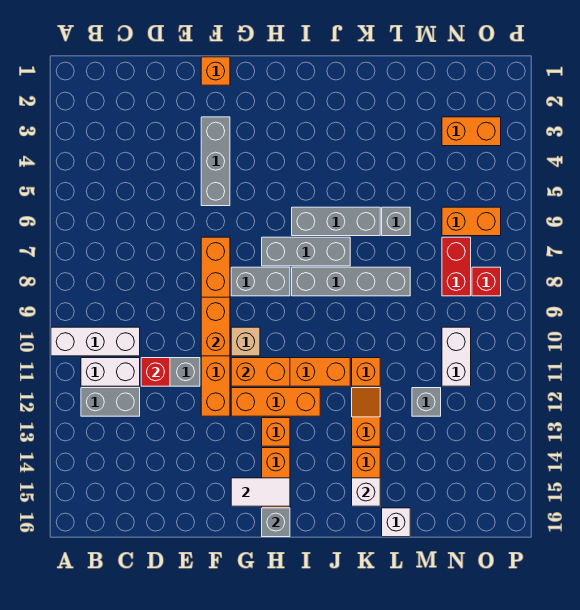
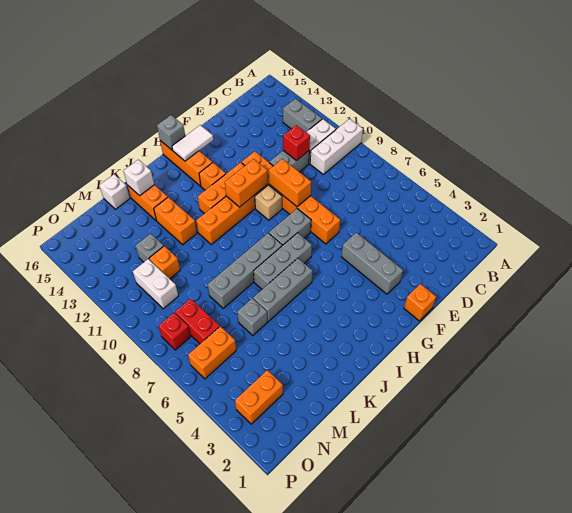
grey 1x2 brick [81,388,140,416] -> grey 1x2 brick turned to [283,99,322,132]
orange 1x1 brick [352,358,380,386] -> orange 1x1 brick moved to [149,246,180,279]
orange 1x2 slope [352,388,380,446] -> orange 1x2 brick [154,197,197,245]

